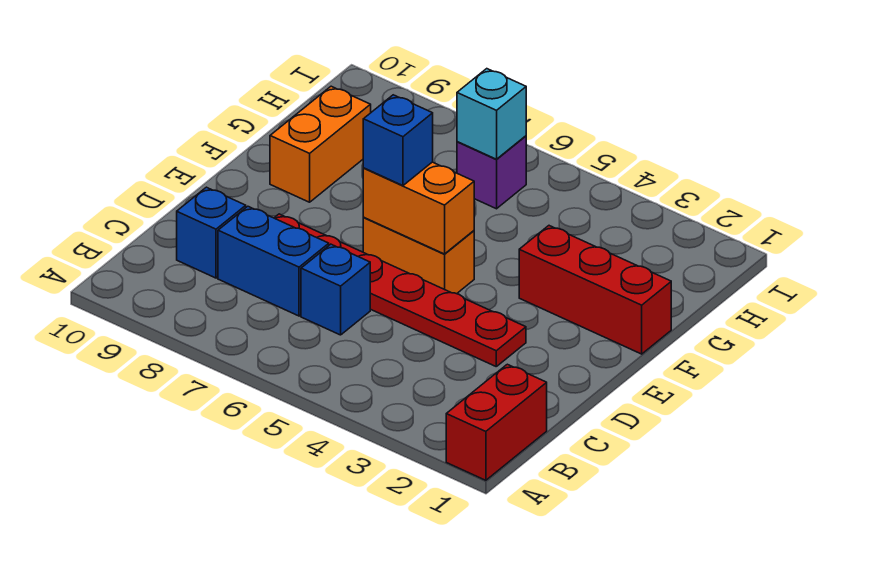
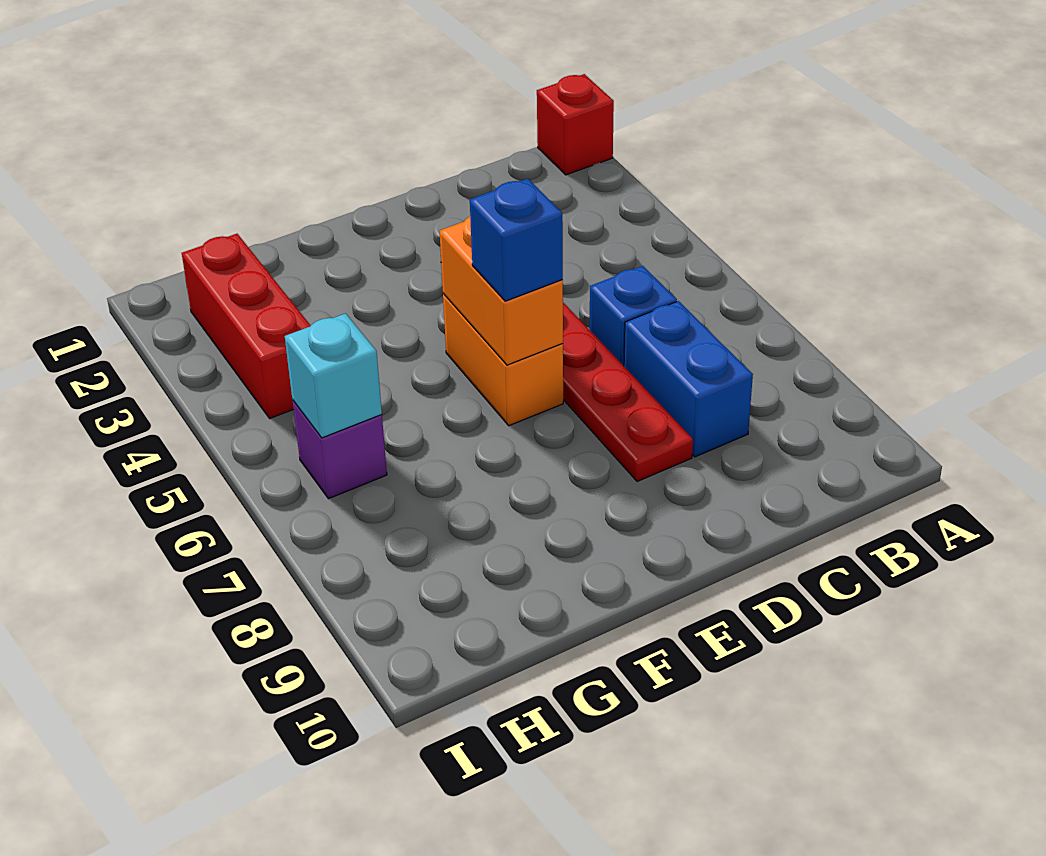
red 1x2 brick [446,364,547,480] -> red 1x1 brick [537,74,614,175]
blue 1x1 brick [177,187,246,278] -> none
red 1x3 brick [519,226,671,354] -> red 1x3 brick moved to [182,234,311,418]
orange 1x2 brick [270,86,371,202] -> none

